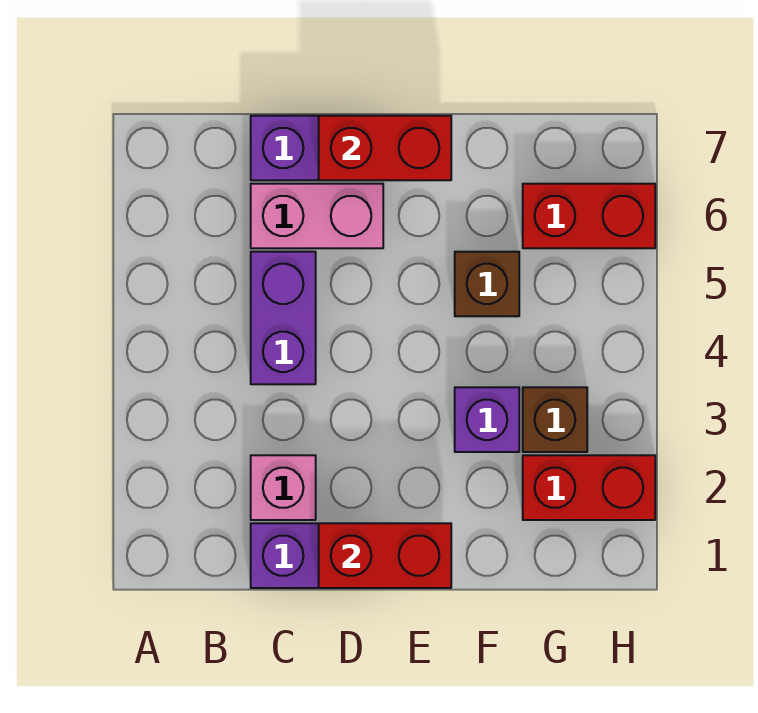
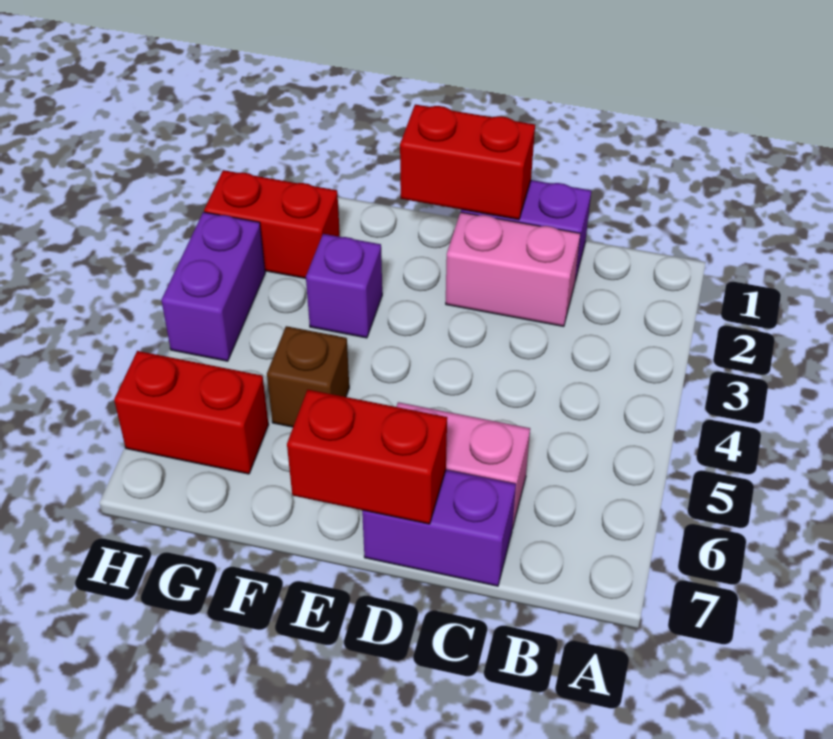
pink 1x1 brick [251,455,316,520] -> pink 1x2 brick [446,212,580,326]
purple 1x2 brick [251,252,316,384] -> purple 1x2 brick moved to [161,212,265,361]
brown 1x1 brick [523,387,587,452] -> none

